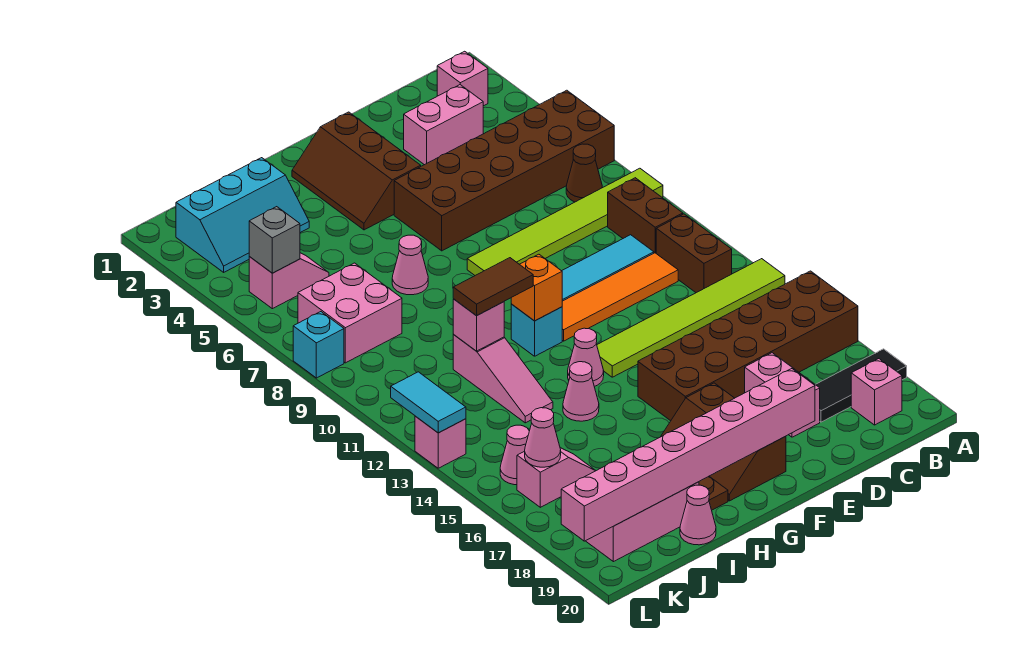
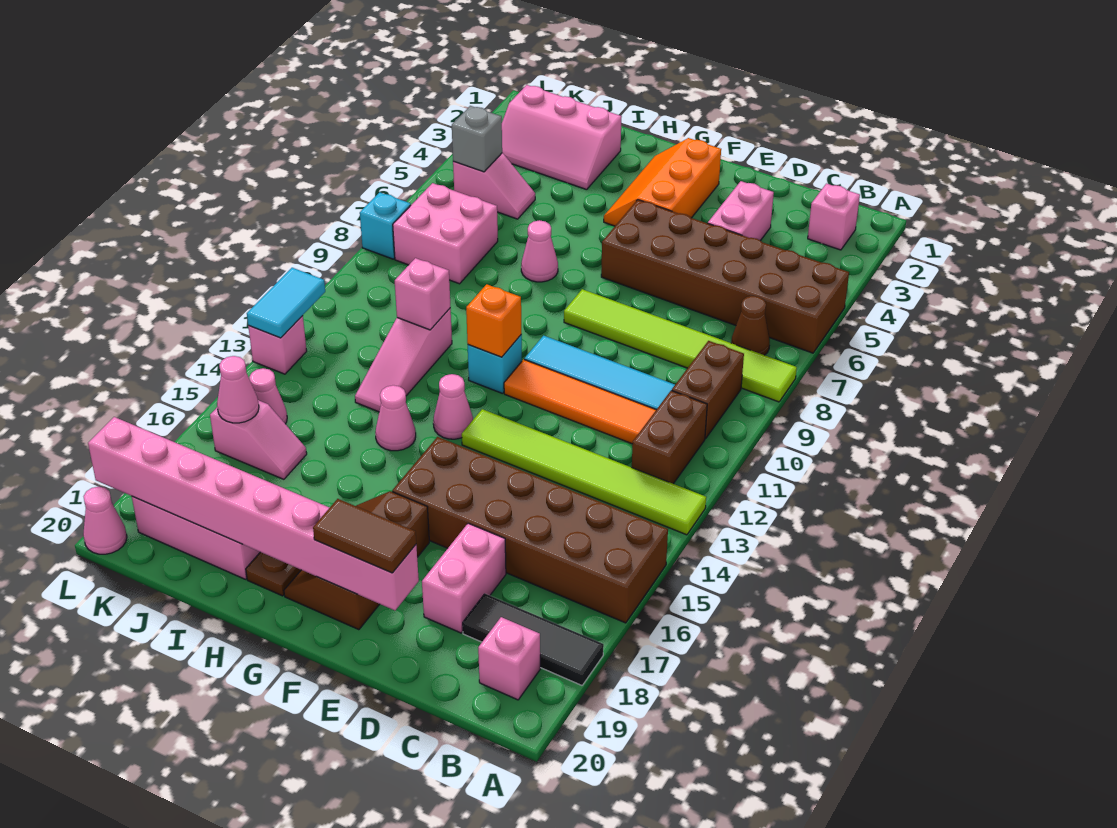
pink 1x2 brick [404,85,483,165] -> pink 1x2 brick turned to [708,181,774,241]
brown 2x3 slope [292,112,421,230] -> orange 2x3 slope [604,138,721,226]
brown 1x2 tile [453,258,533,316] -> brown 1x2 tile moved to [313,499,416,573]
cyan 2x3 slope [176,158,309,272] -> pink 2x3 slope [502,85,622,190]
pink 1x1 cone [680,485,716,545] -> pink 1x1 cone moved to [83,487,127,554]

